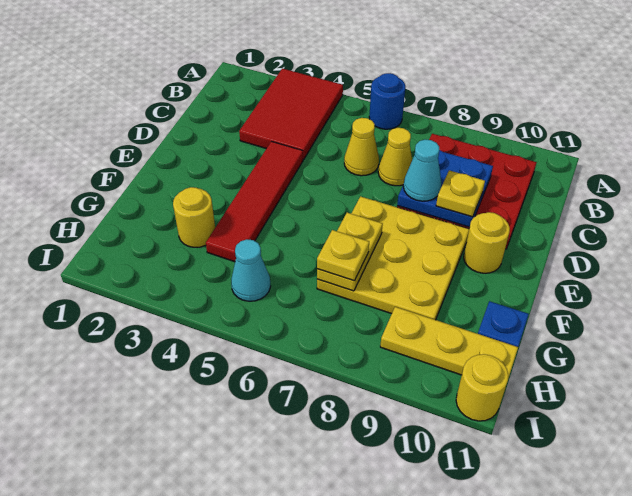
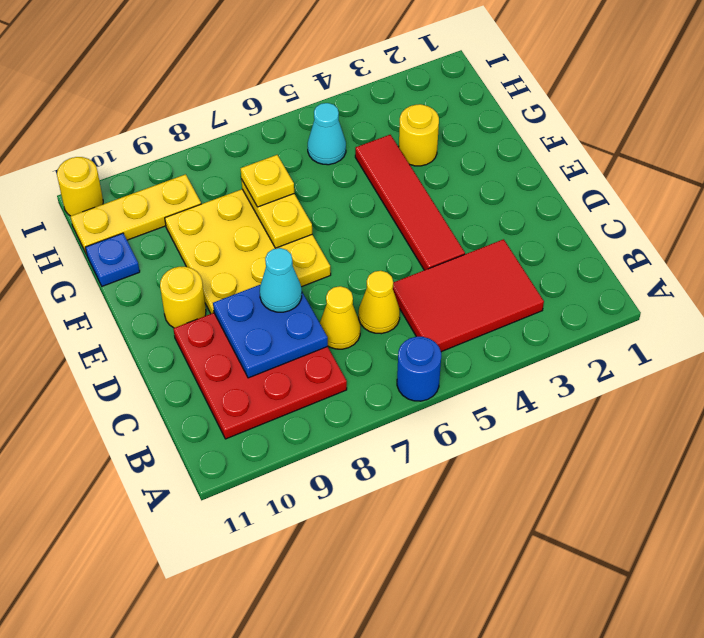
red 2x3 tile [239,69,343,160] -> red 2x3 tile turned to [393,239,544,352]
yellow 1x1 plate [436,170,485,217] -> none

